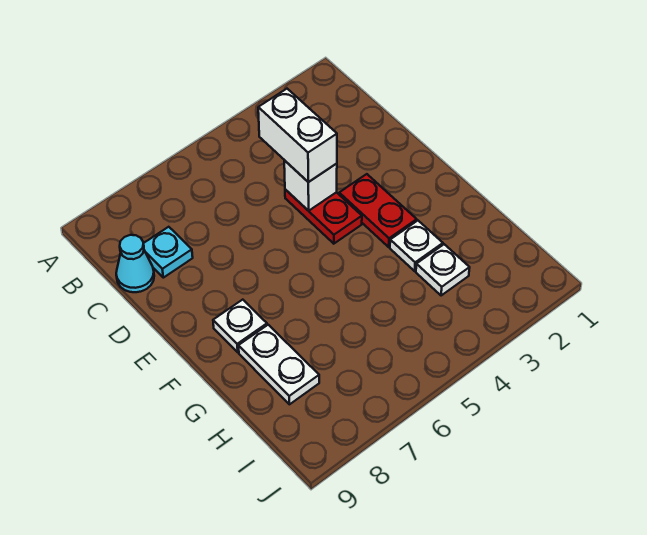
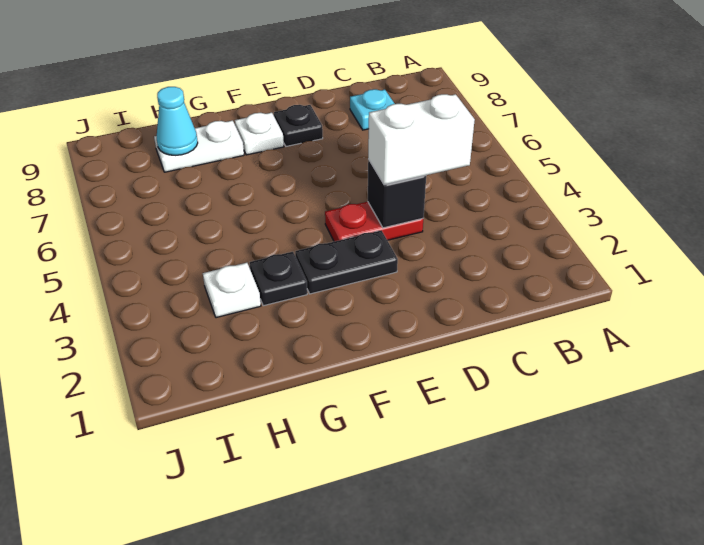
cyan 1x1 cone [116,235,154,292] -> cyan 1x1 cone moved to [157,87,198,155]
white 1x1 brick [284,160,337,211] -> black 1x1 brick [368,159,426,228]
red 1x2 plate [339,174,417,247] -> black 1x2 plate [295,230,398,294]
none -> black 1x1 plate [274,105,323,146]
white 1x1 plate [390,221,443,271] -> black 1x1 plate [250,252,307,306]

